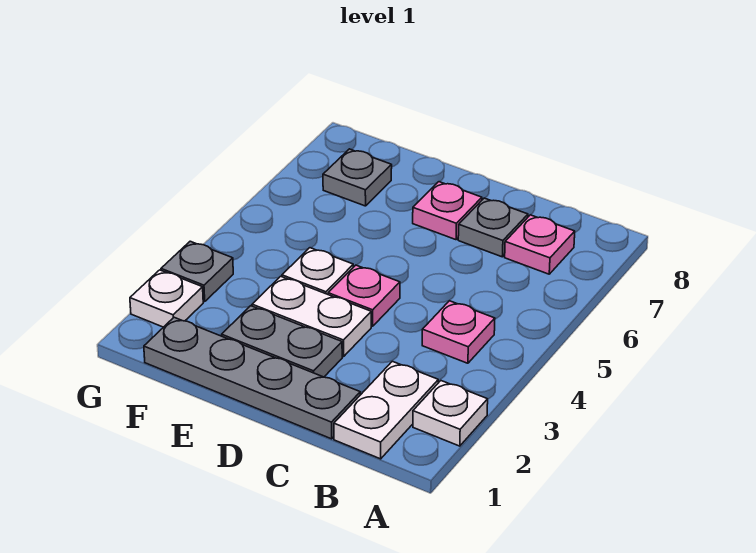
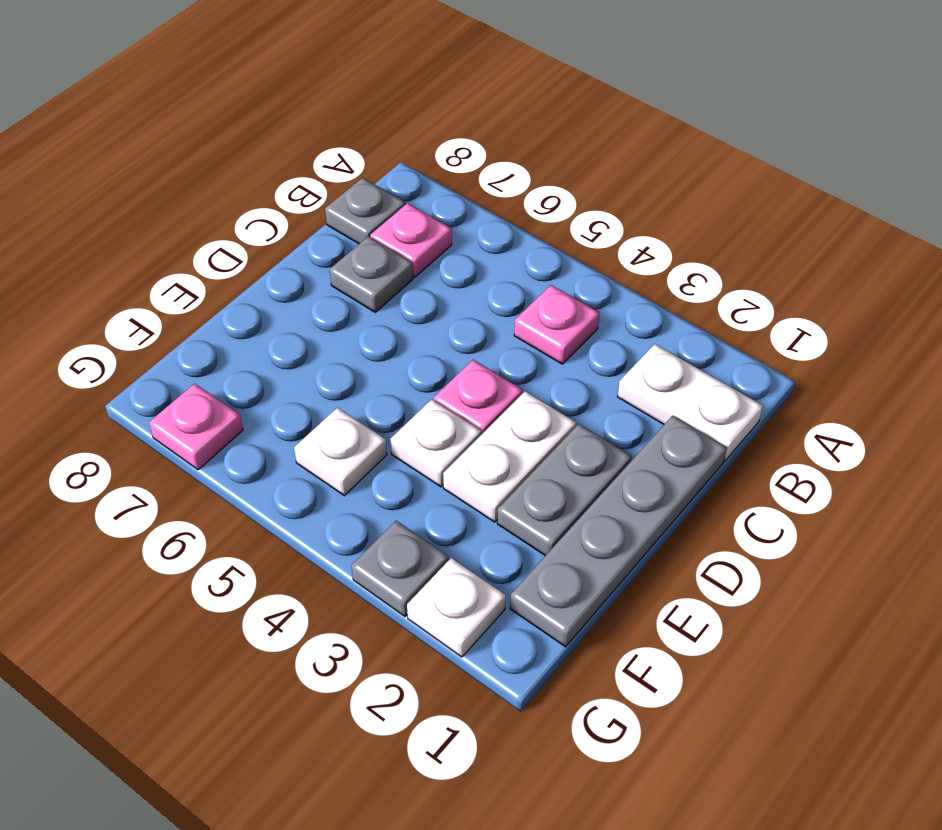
white 1x1 plate [413,381,488,446] -> white 1x1 plate moved to [294,408,387,496]
pink 1x1 plate [413,182,482,240] -> pink 1x1 plate moved to [149,384,243,470]
grey 1x1 plate [323,149,392,206] -> grey 1x1 plate moved to [325,178,405,244]

